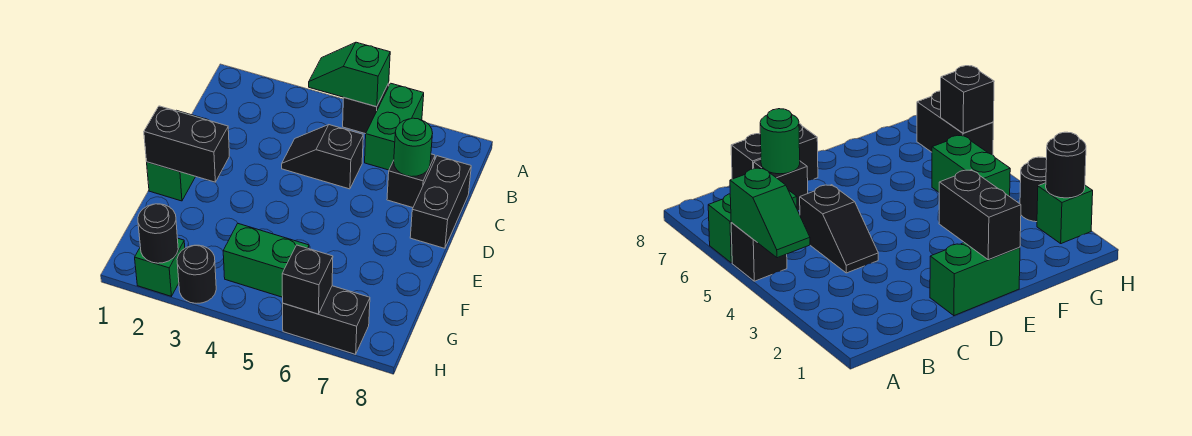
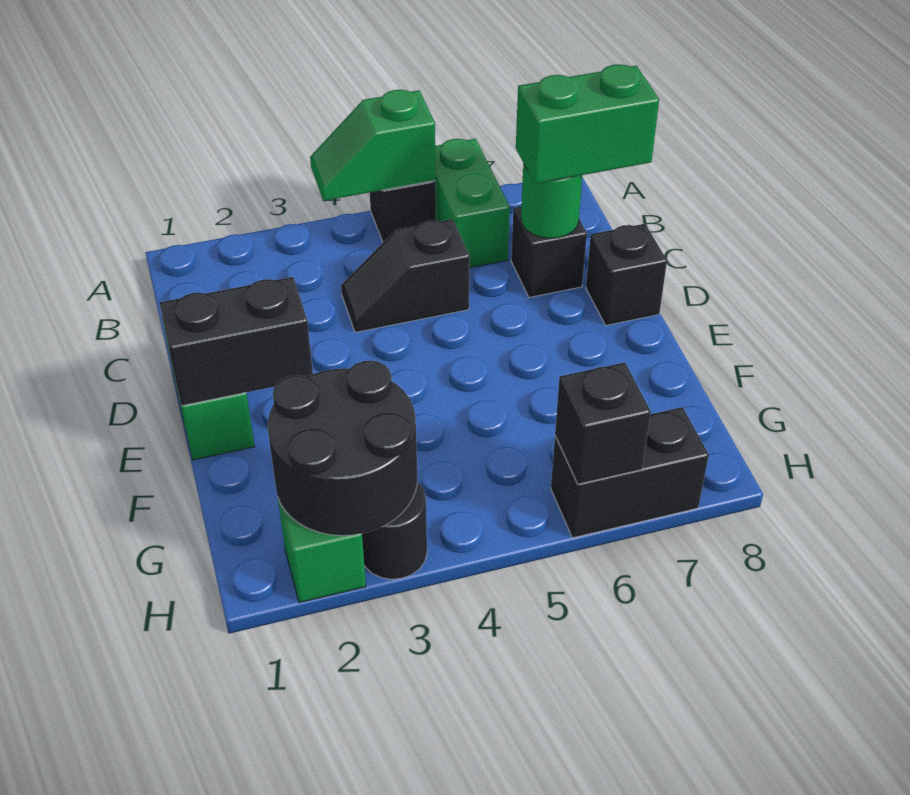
black 1x2 brick [410,156,471,248] -> black 1x1 brick [586,224,667,325]
green 1x2 brick [223,223,309,297] -> green 1x2 brick moved to [516,64,659,184]
black 1x1 round brick [138,204,178,263] -> black 2x2 round brick [267,361,418,536]

